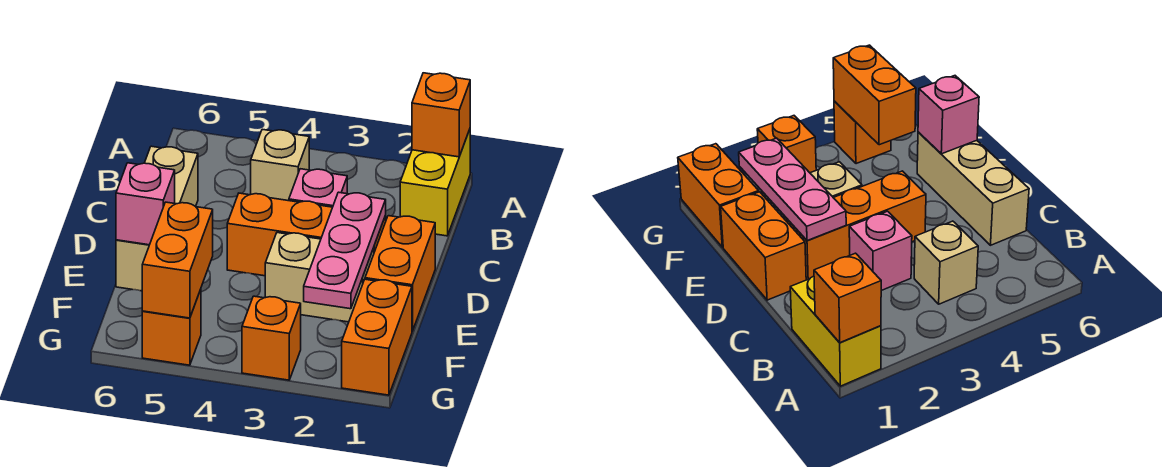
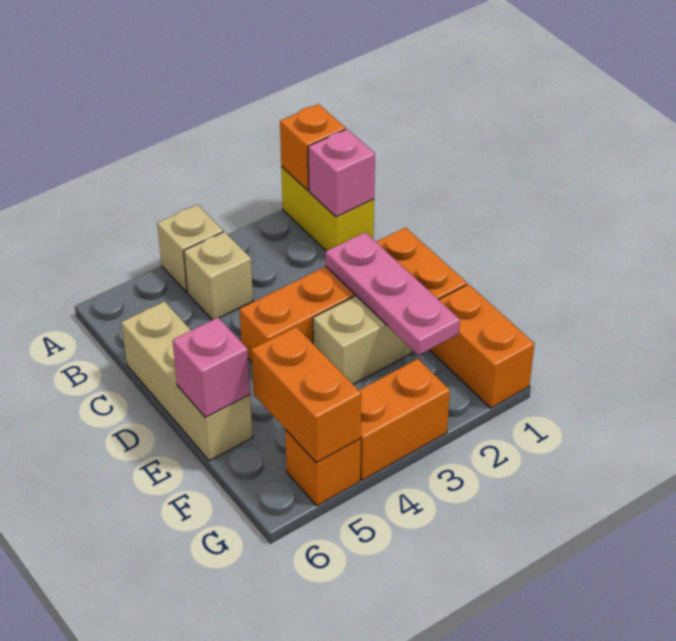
none -> tan 1x1 brick [157,205,223,292]
pink 1x1 brick [289,169,347,207] -> pink 1x1 brick moved to [308,129,375,217]
orange 1x1 brick [242,296,301,380] -> orange 1x2 brick [359,359,450,480]

